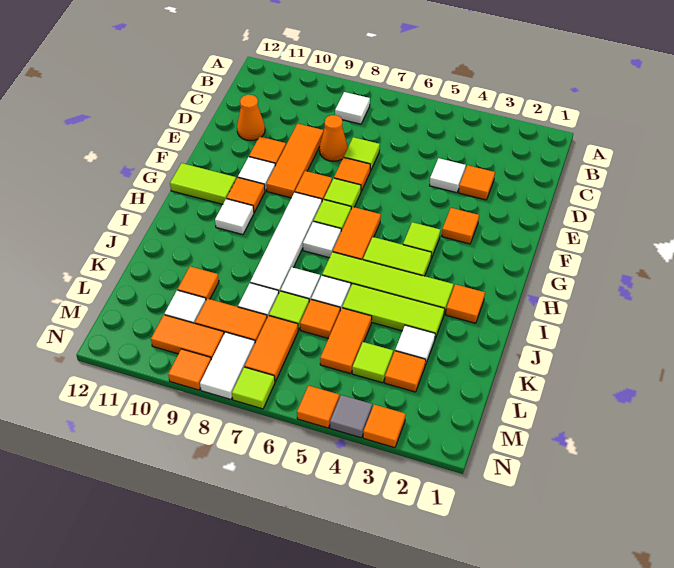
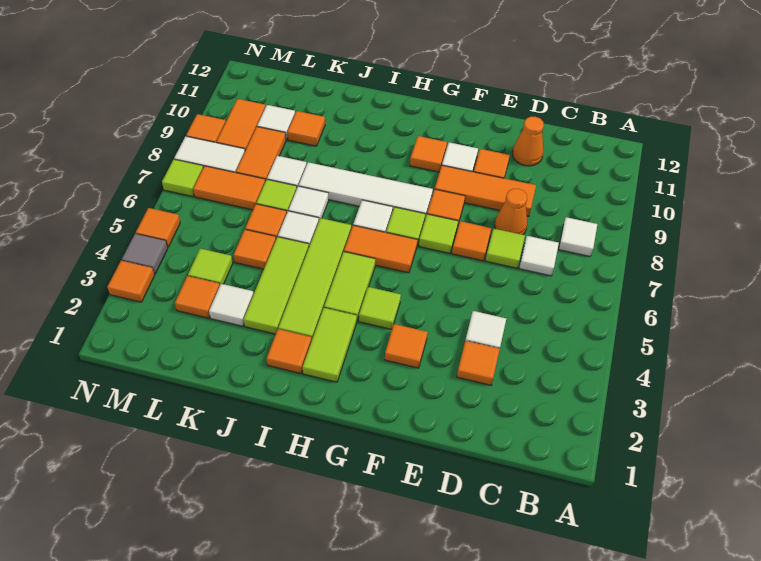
lime 1x2 tile [170,163,236,204] -> lime 1x2 tile moved to [303,308,357,382]
white 1x1 tile [215,199,254,235] -> white 1x1 tile moved to [519,236,559,276]
orange 1x2 tile [320,308,372,374] -> orange 1x1 tile [234,230,276,269]

